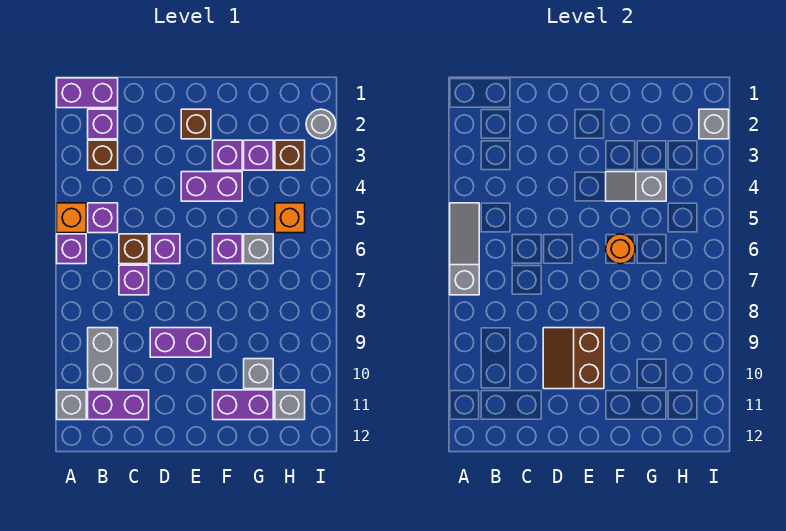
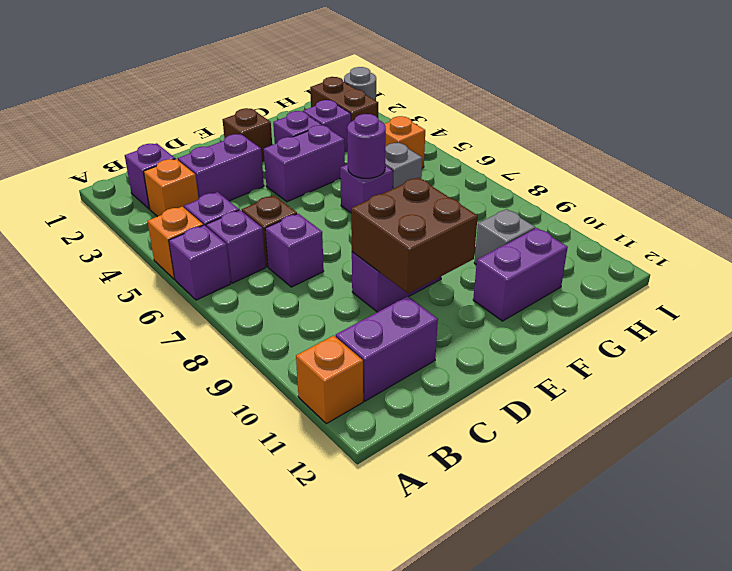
purple 1x2 brick [57,78,118,108] -> purple 1x2 brick moved to [178,134,264,201]
grey 1x3 slope [450,203,479,295] -> none
grey 1x1 brick [57,390,86,420] -> orange 1x1 brick [296,336,363,424]
brown 1x1 brick [88,140,118,170] -> orange 1x1 brick [144,159,199,217]
grey 1x2 brick [88,328,118,389] -> none
purple 1x1 brick [150,234,180,264] -> purple 1x1 brick moved to [206,210,266,283]
brown 2x2 slope [543,328,604,389] -> brown 2x2 brick [351,178,478,294]
grey 1x2 slope [606,172,666,201] -> none
orange 1x1 round brick [606,234,635,264] -> purple 1x1 round brick [347,114,386,178]
brown 1x1 brick [275,140,305,170] -> brown 1x2 brick [310,77,378,122]
grey 1x1 brick [275,390,305,420] -> none
grey 1x1 brick [699,109,729,139] -> none

